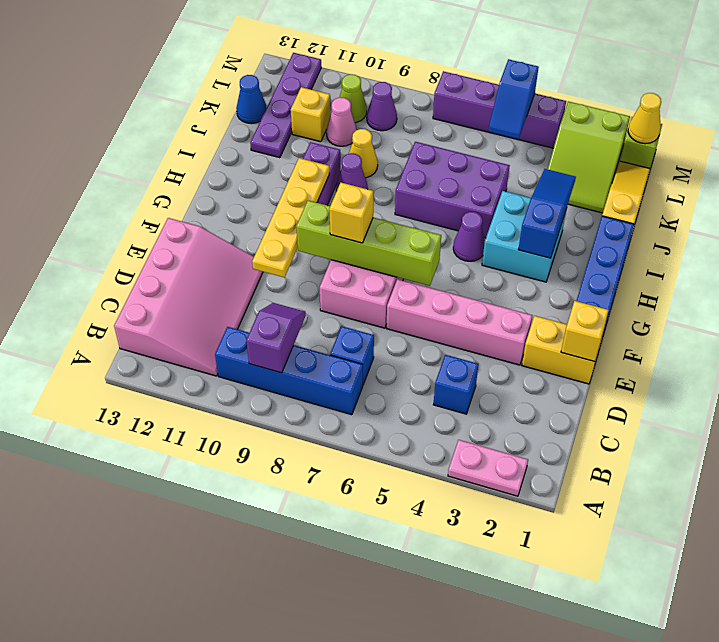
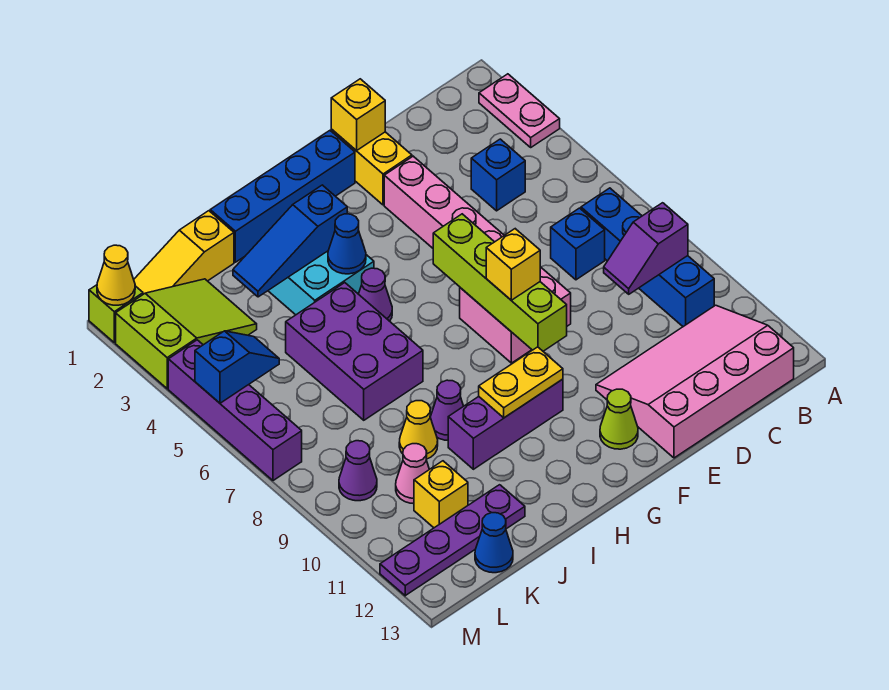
yellow 1x4 plate [252,158,329,277] -> yellow 1x2 plate [479,347,563,418]
none -> blue 1x1 cone [328,214,366,274]
lime 1x1 cone [340,74,367,123] -> lime 1x1 cone moved to [600,389,638,449]

